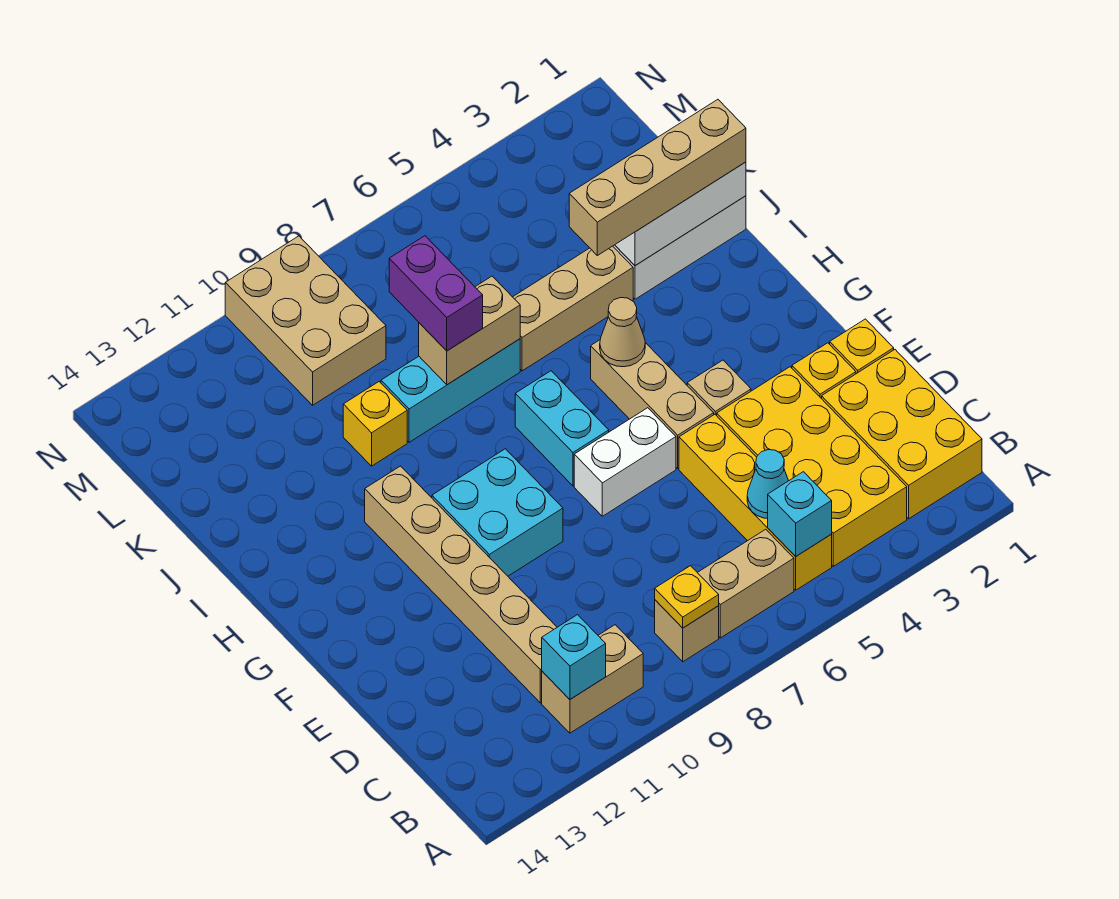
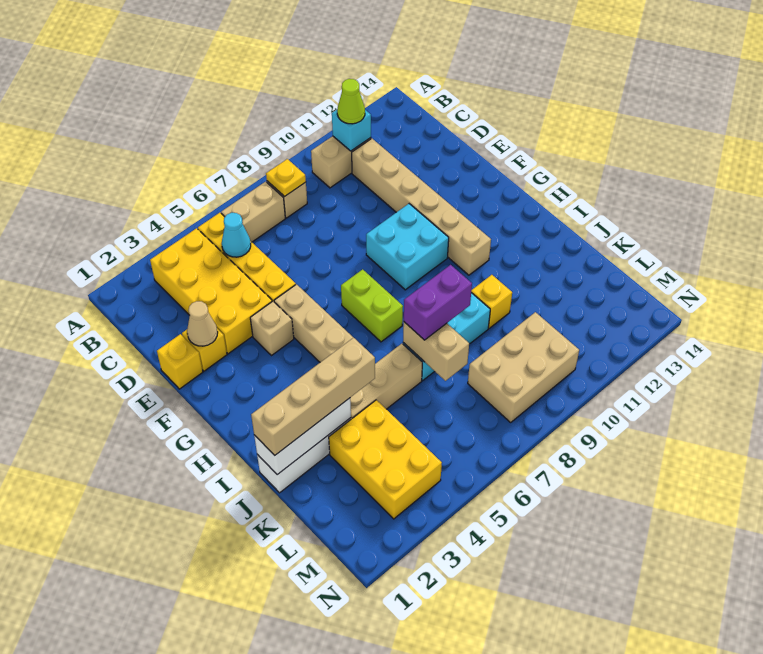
yellow 2x3 brick [822,350,982,519] -> yellow 2x3 brick moved to [329,400,442,519]
cyan 1x1 brick [768,472,832,556] -> none
none -> lime 1x1 cone [337,79,365,124]
white 1x2 brick [574,408,676,516] -> none
cyan 1x2 brick [515,371,609,486] -> lime 1x2 brick [341,269,403,342]
tan 1x1 cone [600,298,645,367] -> tan 1x1 cone moved to [187,301,218,346]
tan 1x2 brick [419,276,520,385] -> tan 1x2 brick turned to [403,322,469,381]
purple 1x2 brick [389,236,483,351] -> purple 1x2 brick turned to [404,265,472,340]
tan 2x3 brick [225,236,386,405] -> tan 2x3 brick turned to [468,312,579,422]

